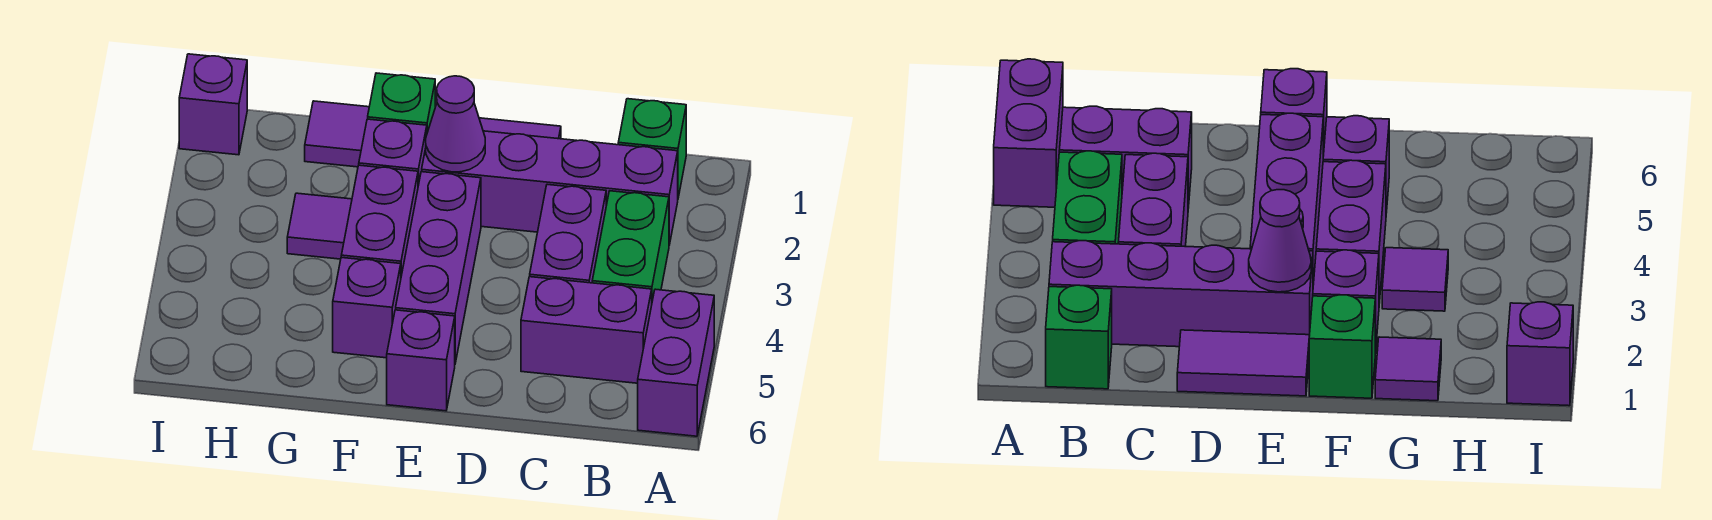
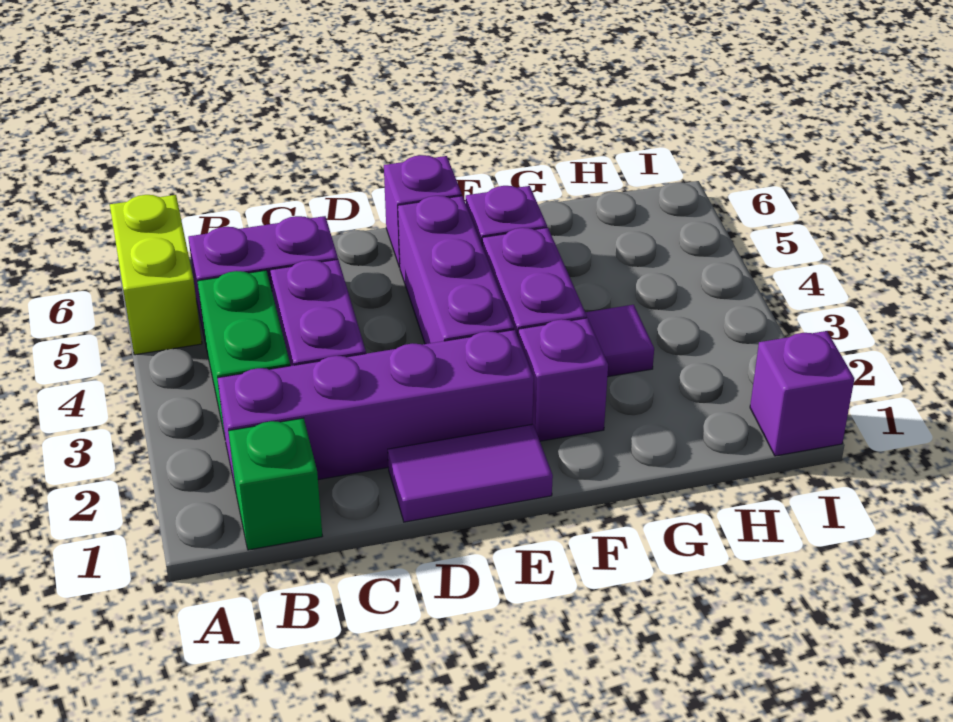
purple 1x2 brick [638,289,714,436] -> lime 1x2 brick [110,195,202,355]
purple 1x1 cone [426,76,485,172] -> none
green 1x1 brick [368,73,435,132] -> none
purple 1x1 tile [305,101,369,167] -> none

